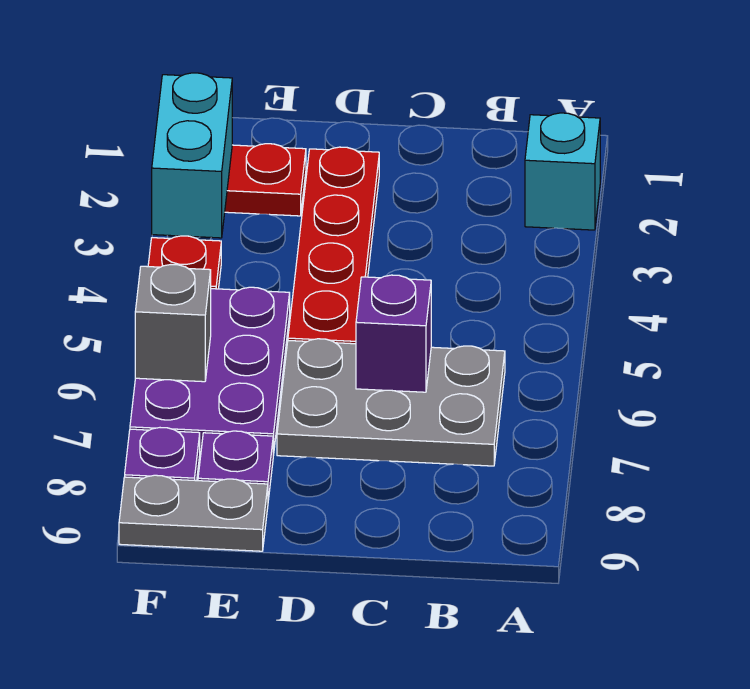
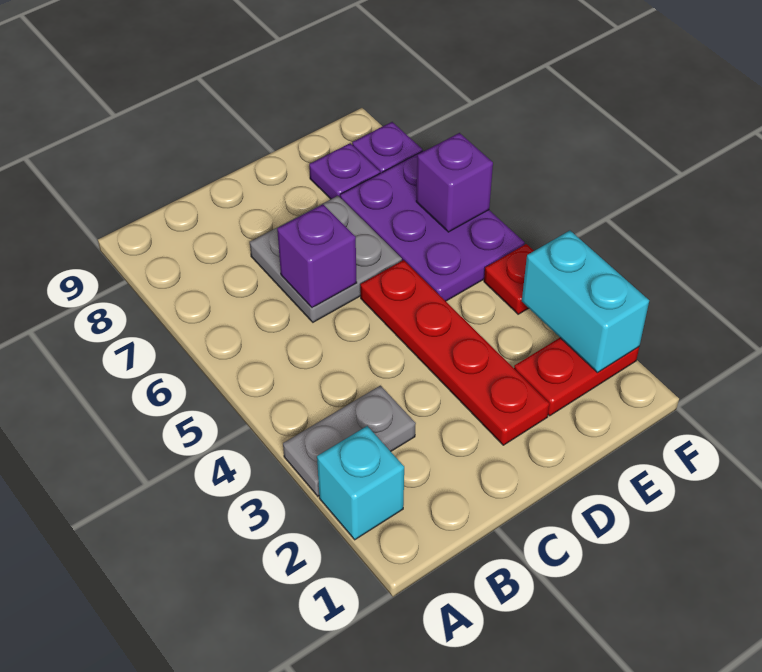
grey 2x3 plate [277,339,505,466] -> grey 2x2 plate [250,196,402,322]
grey 1x2 plate [119,475,268,551] -> grey 1x2 plate moved to [283,386,416,496]
grey 1x1 brick [135,265,211,382] -> purple 1x1 brick [416,133,493,232]

